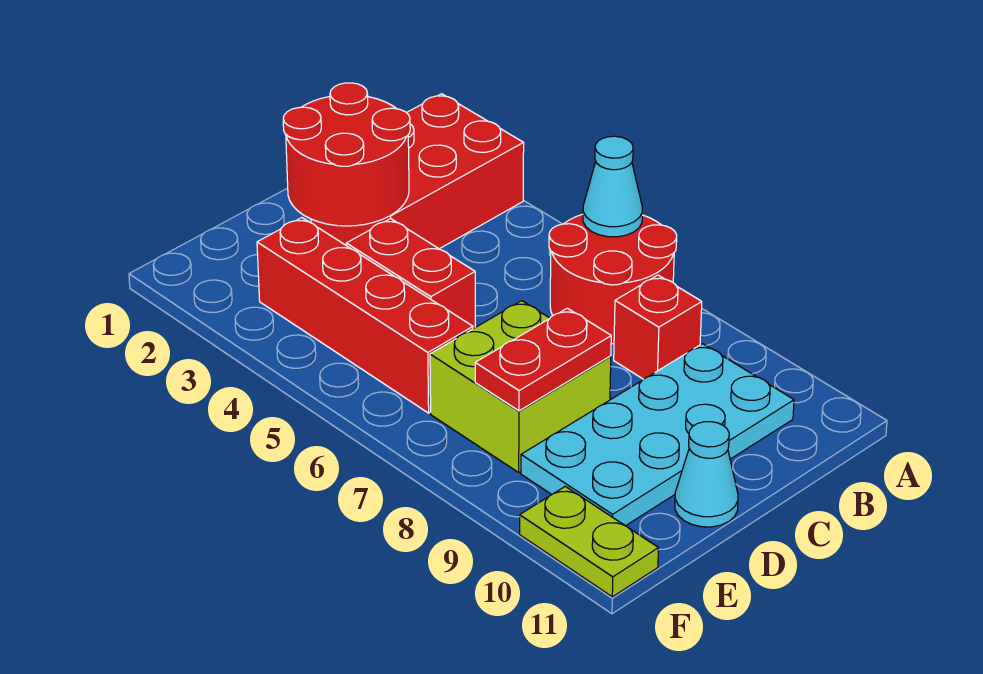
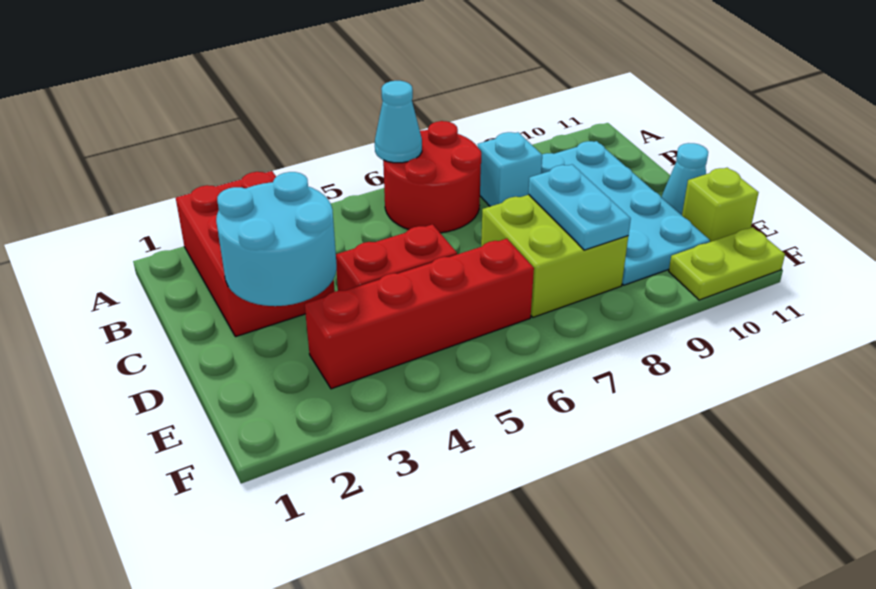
red 1x1 brick [614,275,702,379] -> cyan 1x1 brick [478,132,542,206]
red 2x2 round brick [283,83,410,226] -> cyan 2x2 round brick [216,172,337,306]
red 1x2 plate [475,308,611,411] -> cyan 1x2 plate [528,165,631,250]
none -> lime 1x1 brick [682,168,759,242]

